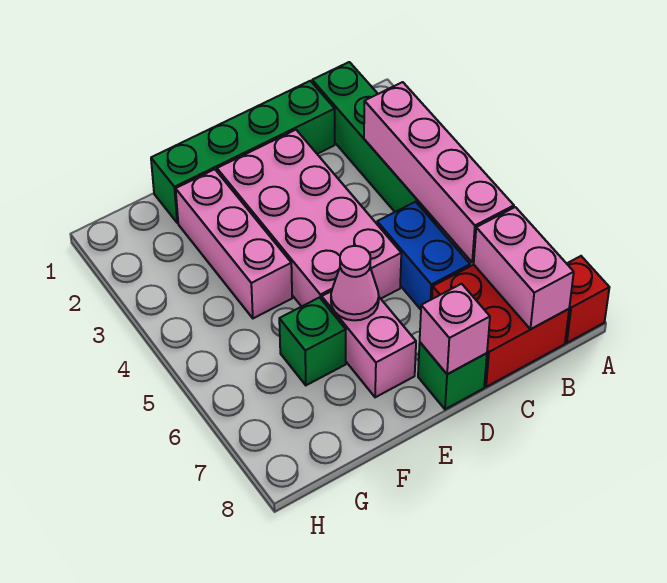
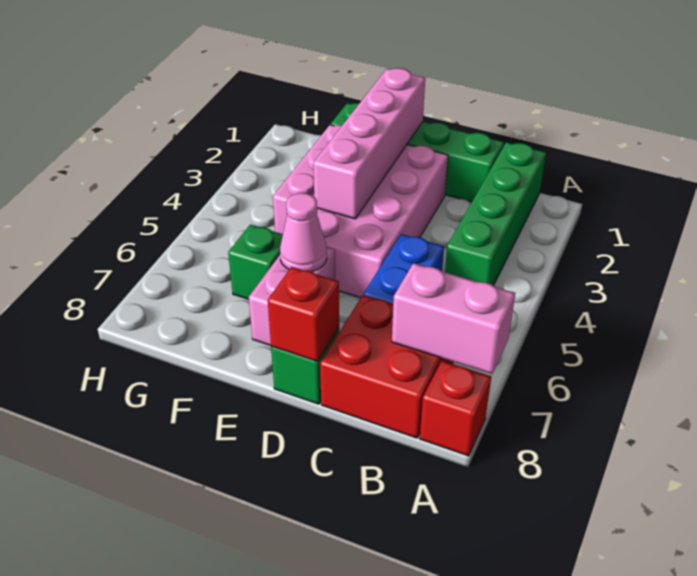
pink 1x4 brick [364,82,514,262] -> pink 1x4 brick moved to [313,68,425,219]
pink 1x2 brick [474,207,574,329] -> pink 1x2 brick turned to [392,263,515,374]
pink 1x1 brick [420,284,490,374] -> red 1x1 brick [268,267,339,361]

